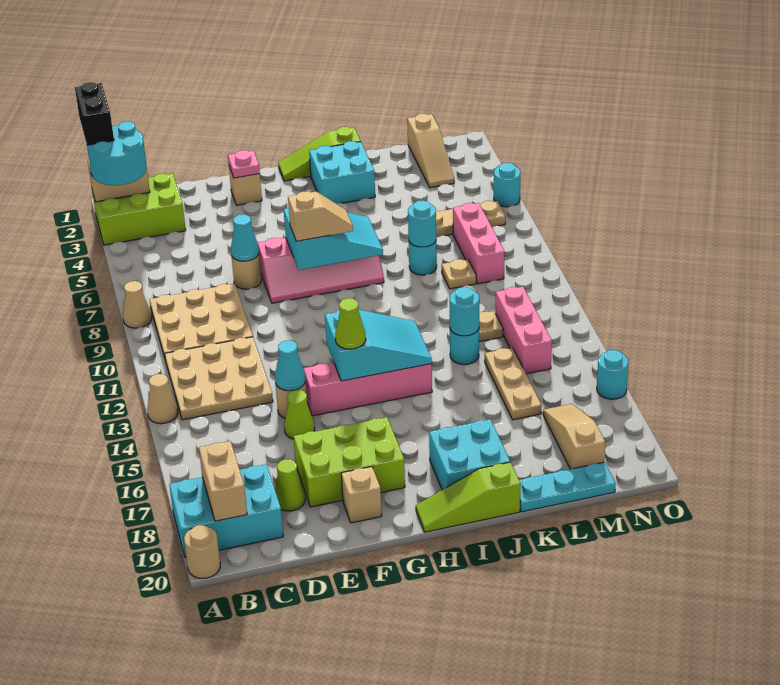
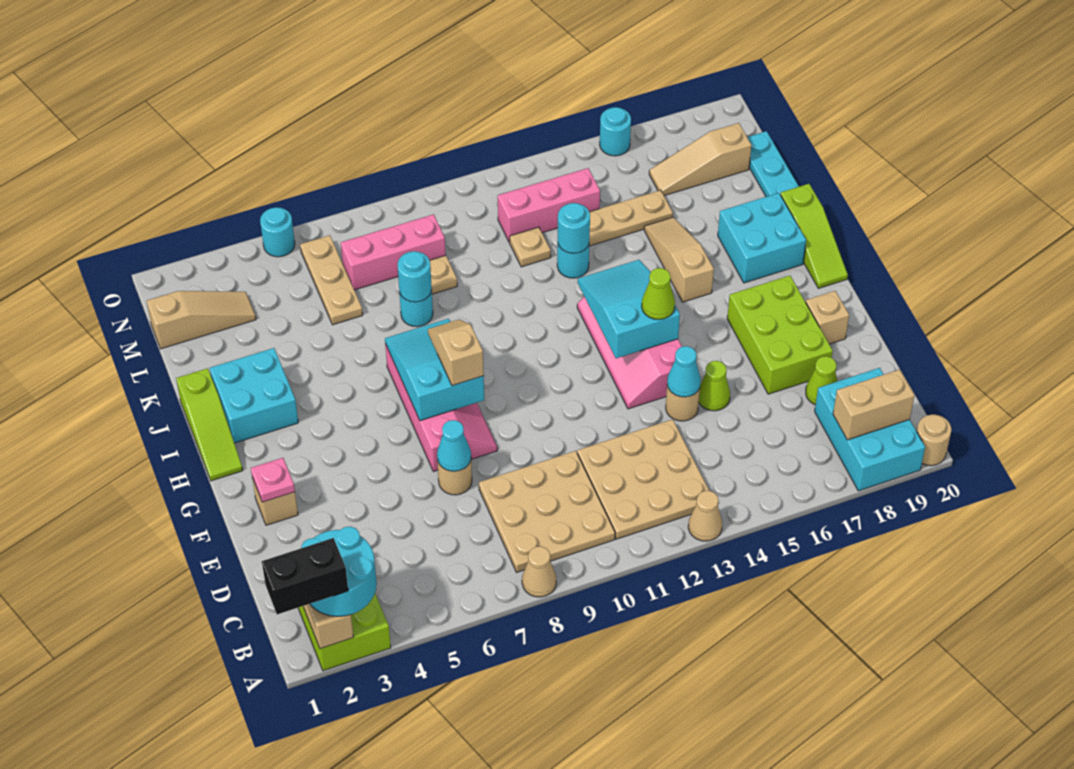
none -> tan 1x3 slope [644,217,714,302]

